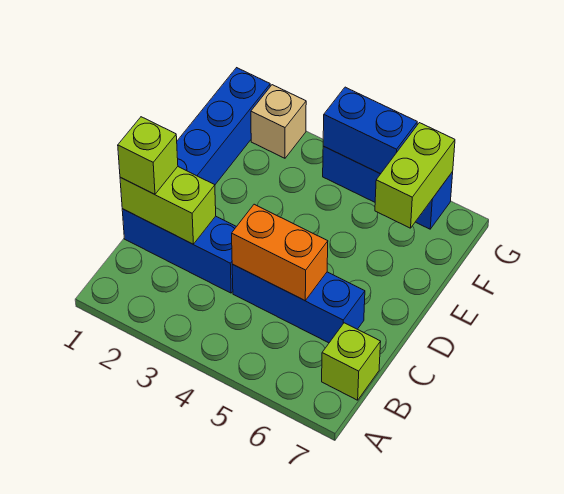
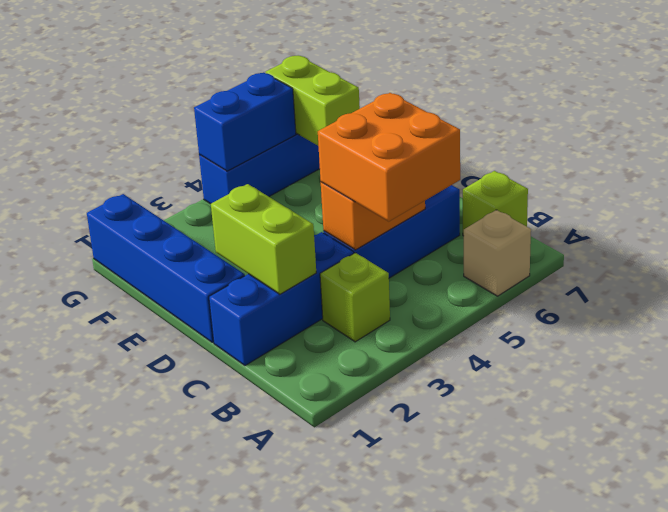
none -> orange 2x2 brick [318,93,460,221]
lime 1x2 brick [120,167,216,244] -> lime 1x2 brick turned to [211,184,316,294]
lime 1x1 brick [118,117,178,194] -> lime 1x1 brick moved to [320,253,390,342]
tan 1x1 brick [251,85,306,158] -> tan 1x1 brick moved to [464,210,531,296]

